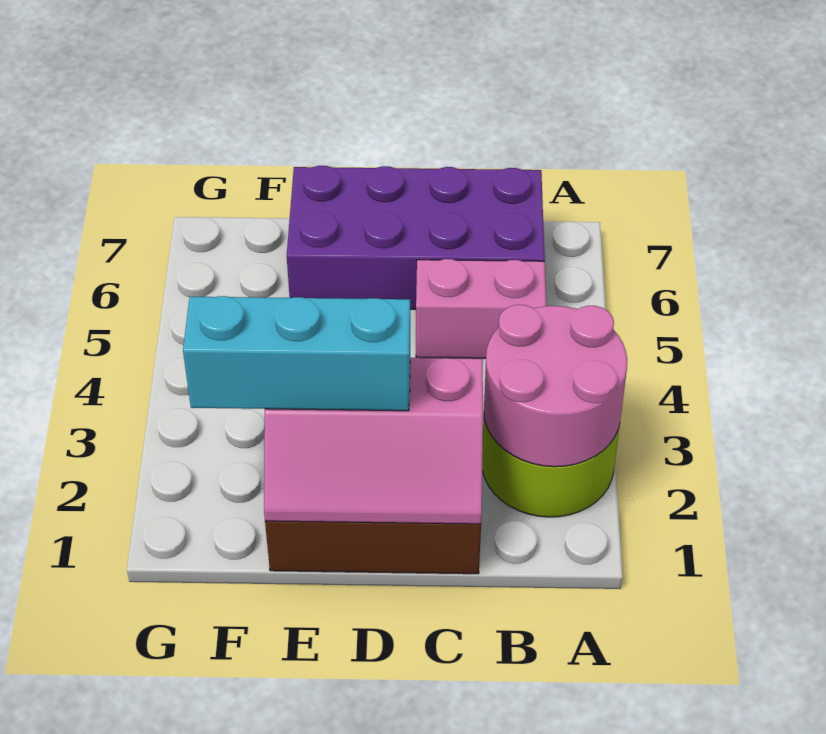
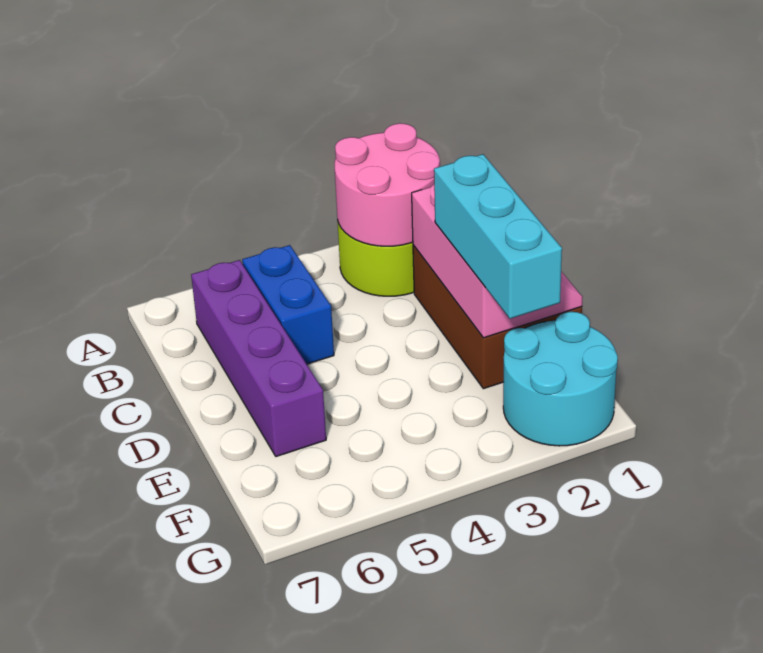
pink 1x2 brick [416,259,546,358] -> blue 1x2 brick [242,245,334,364]
purple 2x4 brick [287,166,545,309] -> purple 1x4 brick [191,260,326,457]
none -> cyan 2x2 round brick [503,312,618,446]

